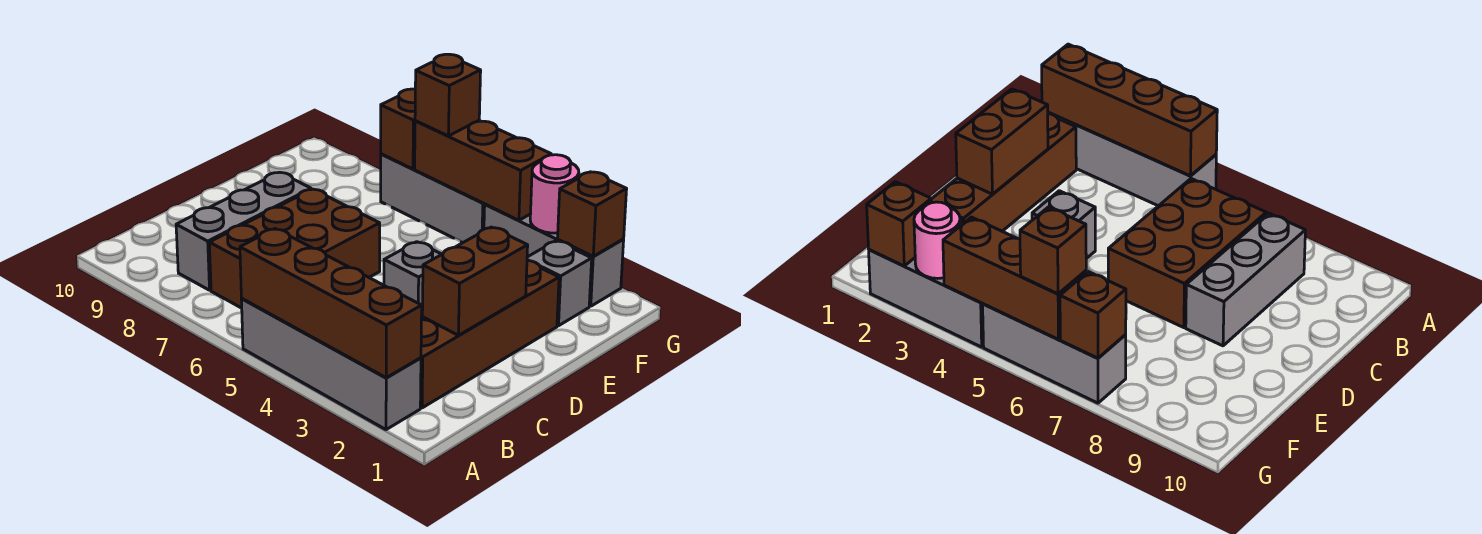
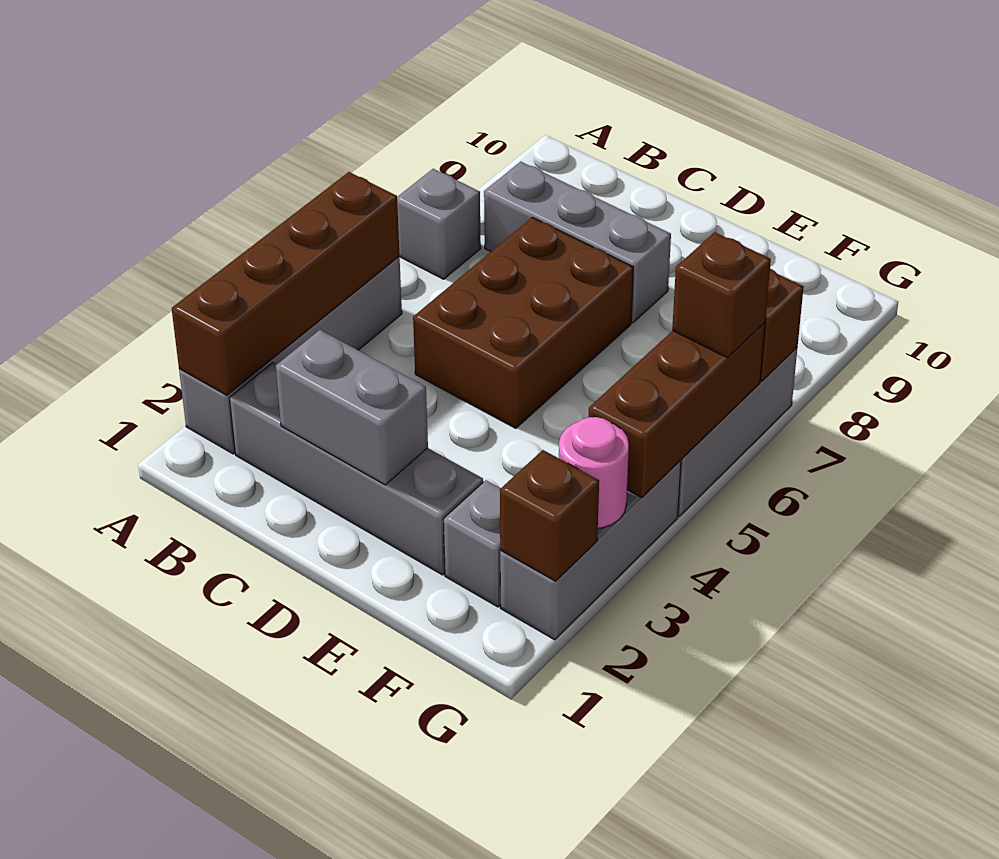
brown 1x4 brick [420,261,559,408] -> grey 1x4 brick [230,363,483,575]
brown 2x3 brick [209,189,380,308] -> brown 2x3 brick turned to [413,217,633,428]
brown 1x2 brick [422,227,528,335] -> grey 1x2 brick [276,330,428,485]
grey 1x1 brick [384,242,442,311] -> grey 1x1 brick moved to [397,169,481,279]

